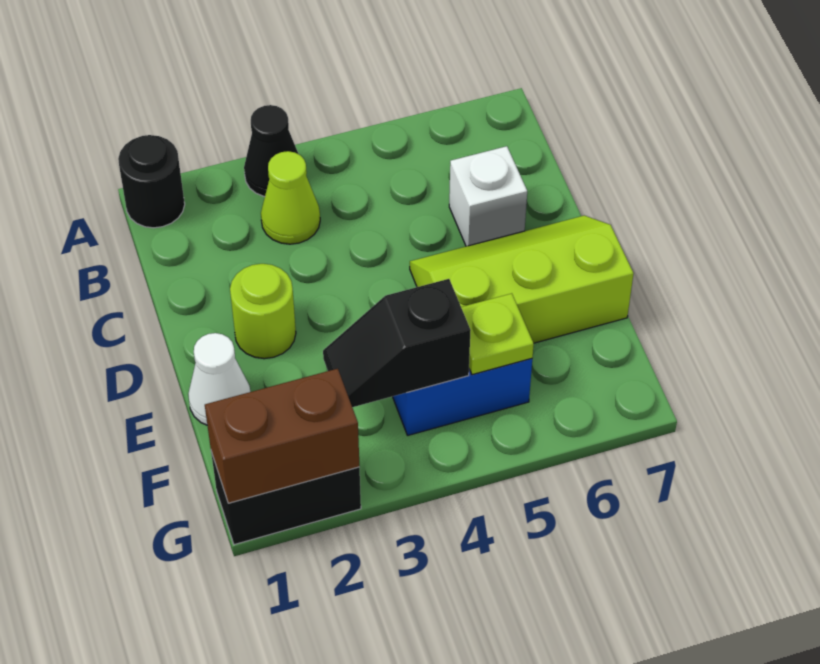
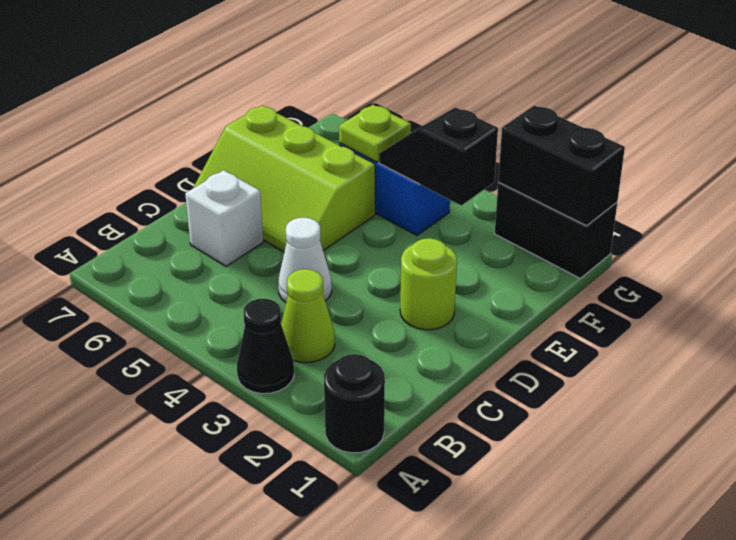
white 1x1 cone [188,333,250,425] -> white 1x1 cone moved to [278,218,332,302]
black 1x2 slope [323,279,471,407] -> black 1x2 slope turned to [379,108,498,206]
brown 1x2 brick [205,369,360,503] -> black 1x2 brick [498,106,625,226]

